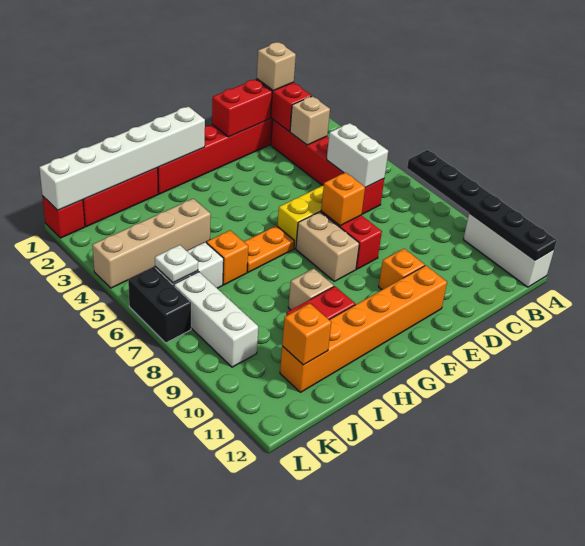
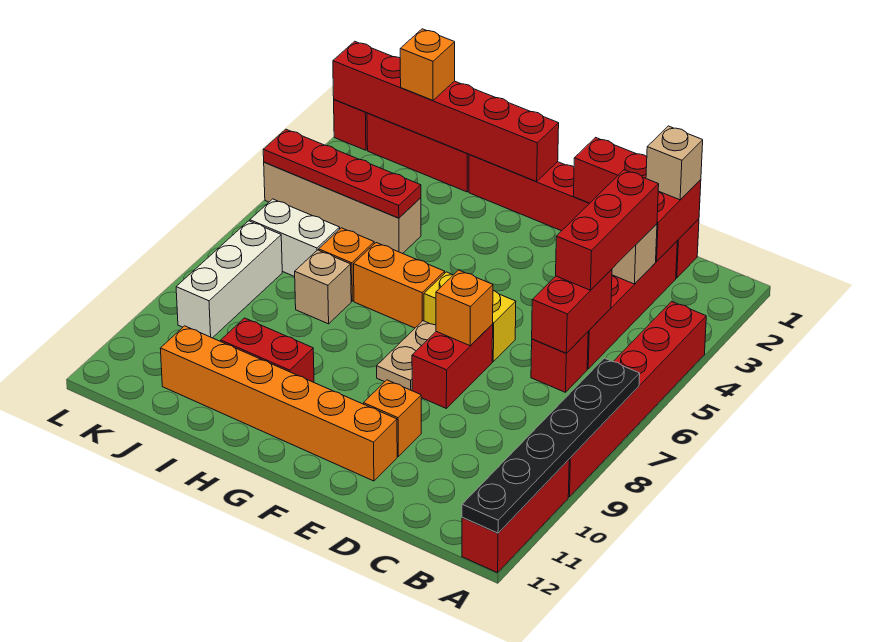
none -> red 1x6 brick [568,302,706,497]
white 1x3 brick [463,213,554,287] -> red 1x3 brick [462,460,569,573]
none -> red 1x3 brick [556,170,659,290]
white 1x2 brick [327,123,388,188] -> red 1x2 brick [532,269,612,353]
tan 1x2 brick [296,212,359,281] -> tan 1x2 plate [377,321,436,391]
white 1x6 brick [39,107,205,210] -> red 1x6 brick [333,41,559,182]
orange 1x2 plate [244,226,294,272] -> orange 1x2 brick [354,243,445,328]
tan 1x1 brick [288,269,334,310] -> tan 1x1 brick moved to [295,250,351,324]
none -> red 1x4 plate [263,129,421,218]
orange 1x1 brick [282,303,331,365] -> orange 1x1 brick moved to [400,29,455,101]
white 1x1 plate [155,245,198,283] -> none
black 1x2 brick [128,267,191,343] -> none

